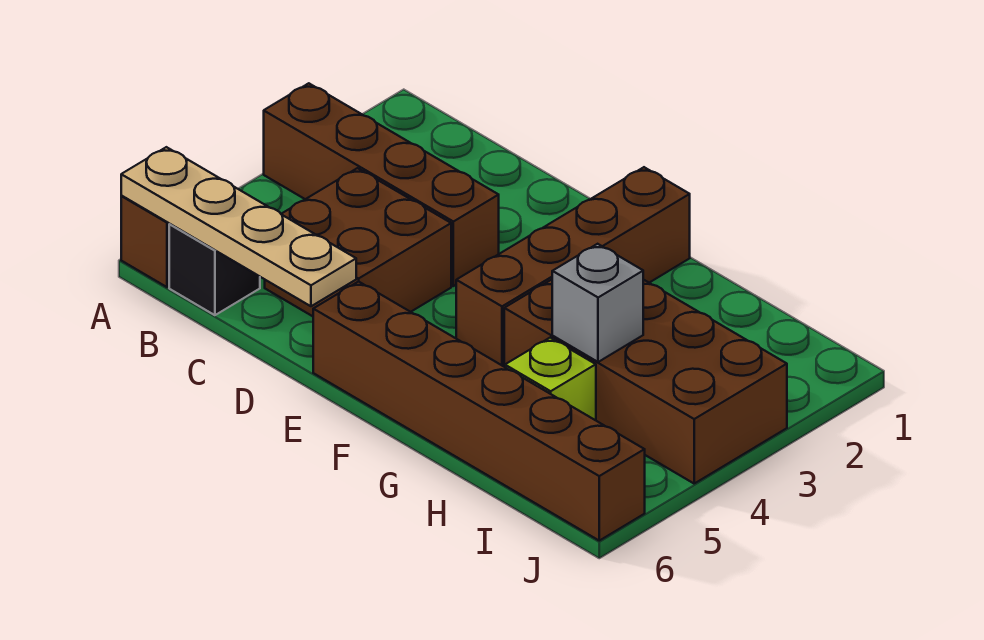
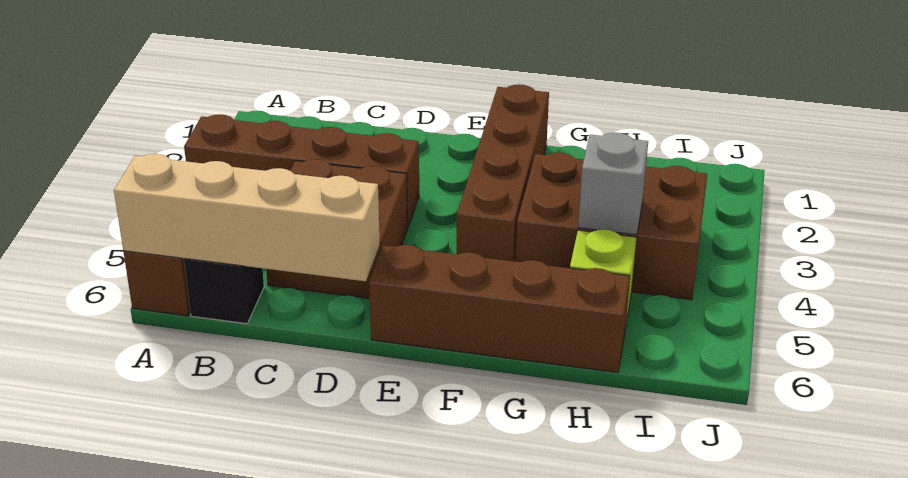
tan 1x4 plate [121,147,356,306] -> tan 1x4 brick [114,154,380,281]
brown 1x6 brick [313,281,645,541] -> brown 1x4 brick [369,245,630,373]
brown 2x4 brick [504,279,787,483] -> brown 2x3 brick [516,152,707,300]

